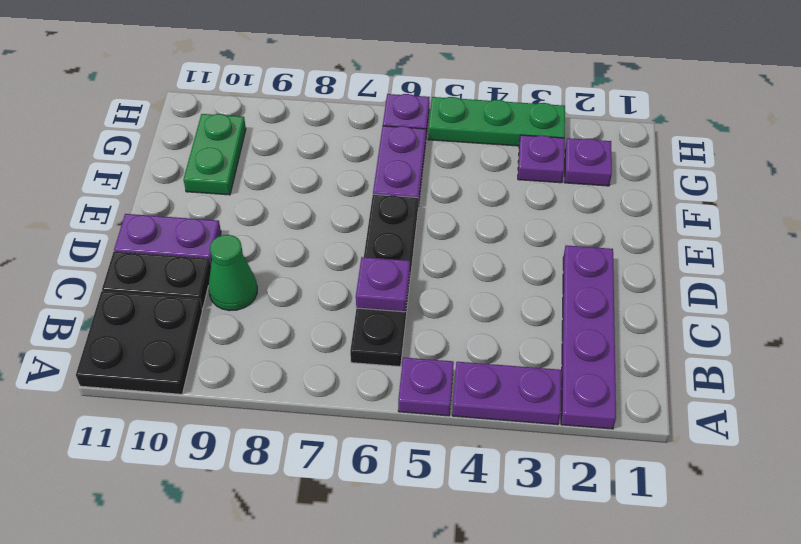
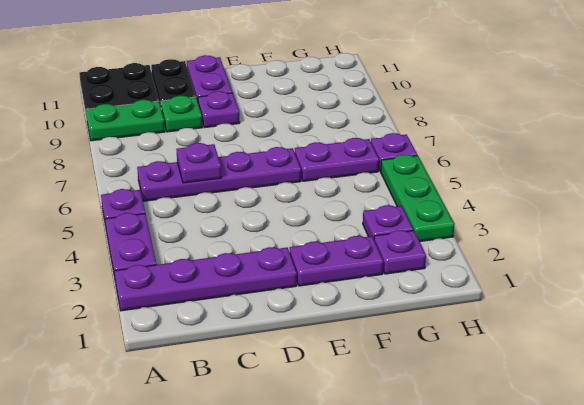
black 1x4 plate [350,194,418,366] -> purple 1x4 plate [137,147,301,201]
green 1x1 cone [209,235,257,311] -> green 1x1 plate [161,96,202,132]
none -> purple 1x1 plate [198,91,240,128]
none -> purple 1x2 plate [290,236,383,286]
green 1x2 plate [183,114,246,195] -> green 1x2 plate moved to [86,100,165,141]

